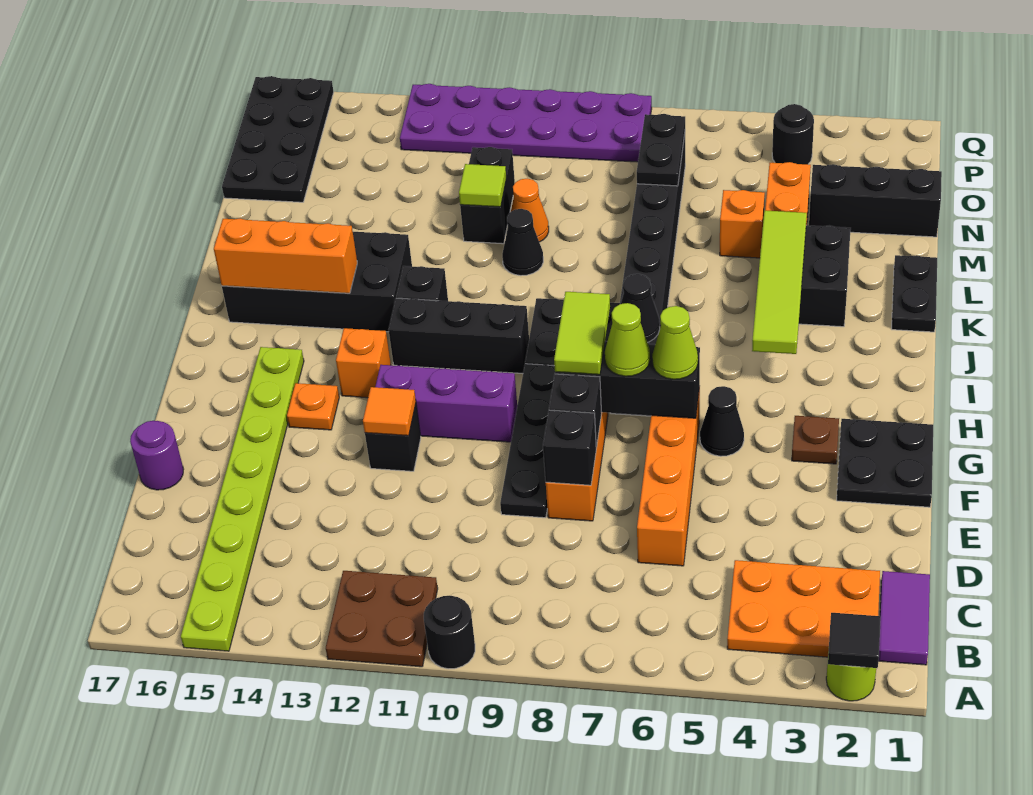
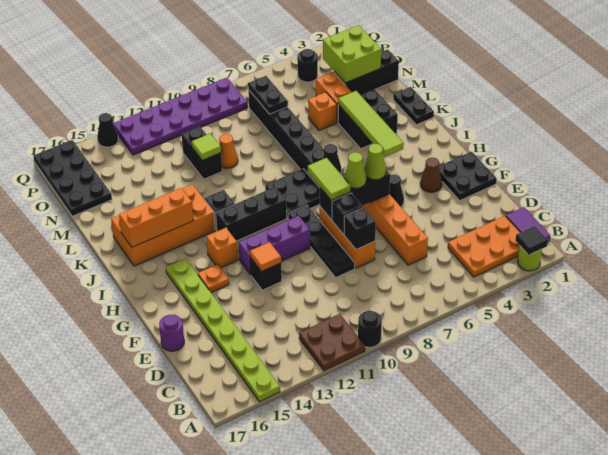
brown 1x1 plate [792,416,839,464] -> brown 1x1 cone [420,158,442,192]
black 2x4 brick [222,232,412,332] -> orange 2x4 brick [111,184,215,266]
black 1x1 cone [502,209,543,276] -> black 1x1 cone moved to [97,113,118,147]
none -> lime 2x2 brick [323,25,381,83]

